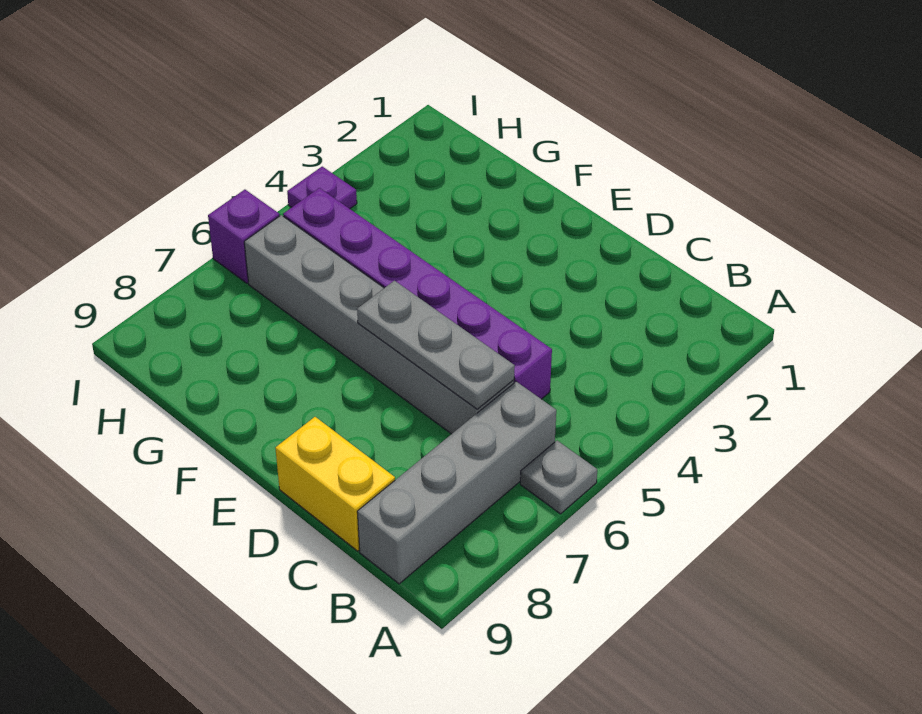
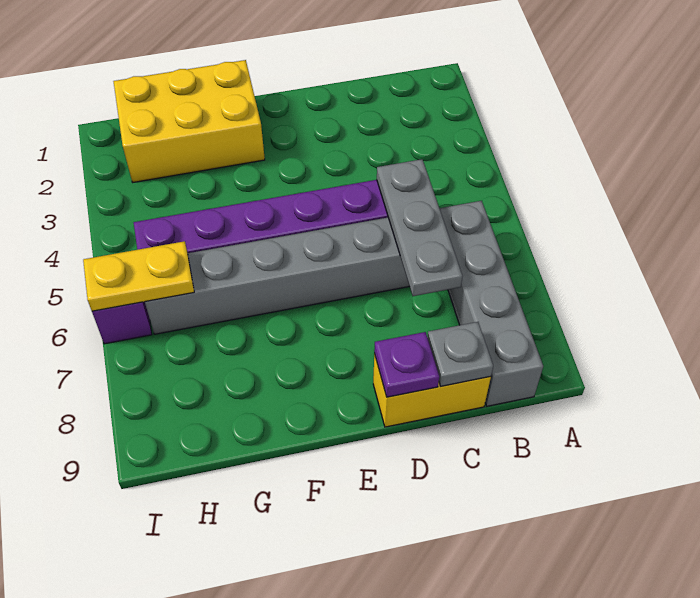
grey 1x1 plate [520,441,597,514] -> grey 1x1 plate moved to [427,322,493,386]
grey 1x3 plate [357,281,515,409] -> grey 1x3 plate turned to [377,159,462,296]
none -> yellow 2x3 brick [113,60,265,182]
none -> yellow 1x2 plate [83,241,194,311]
purple 1x1 plate [287,167,357,209] -> purple 1x1 plate moved to [374,332,439,397]

